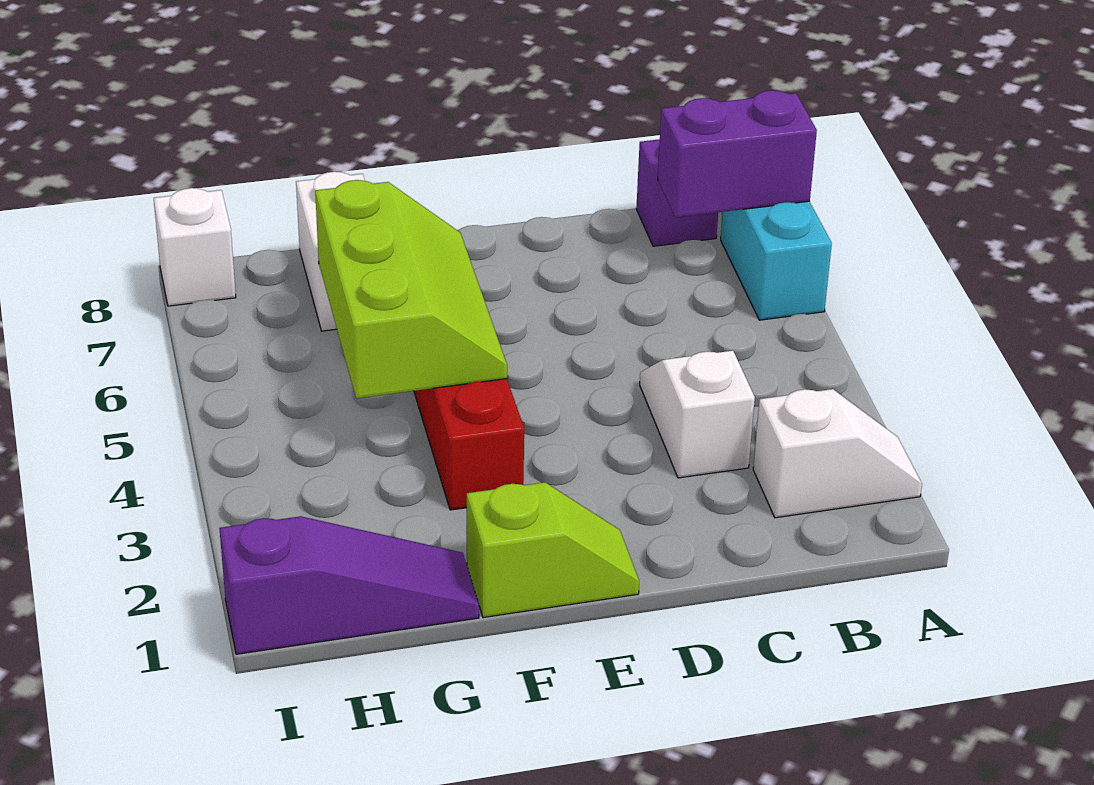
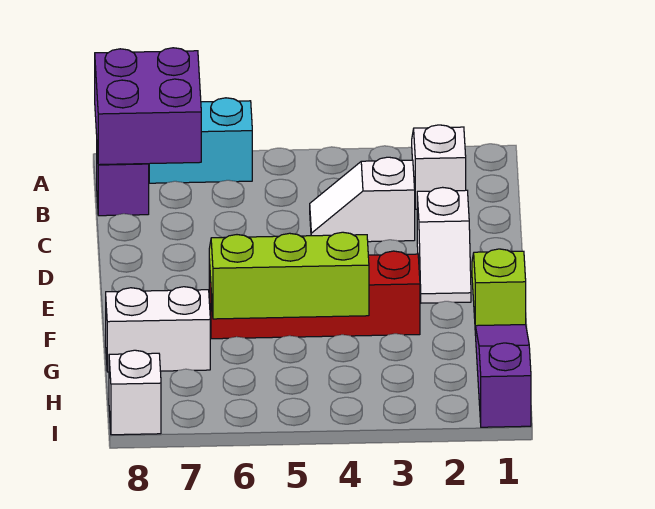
purple 1x2 brick [658,90,817,217] -> purple 2x2 brick [95,48,201,165]
none -> white 1x2 slope [417,187,471,303]

